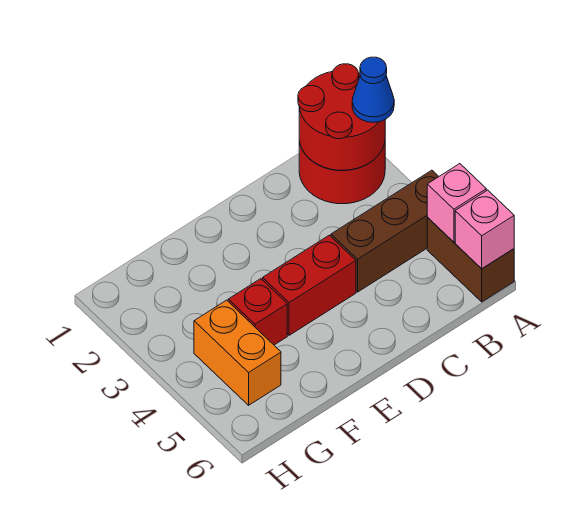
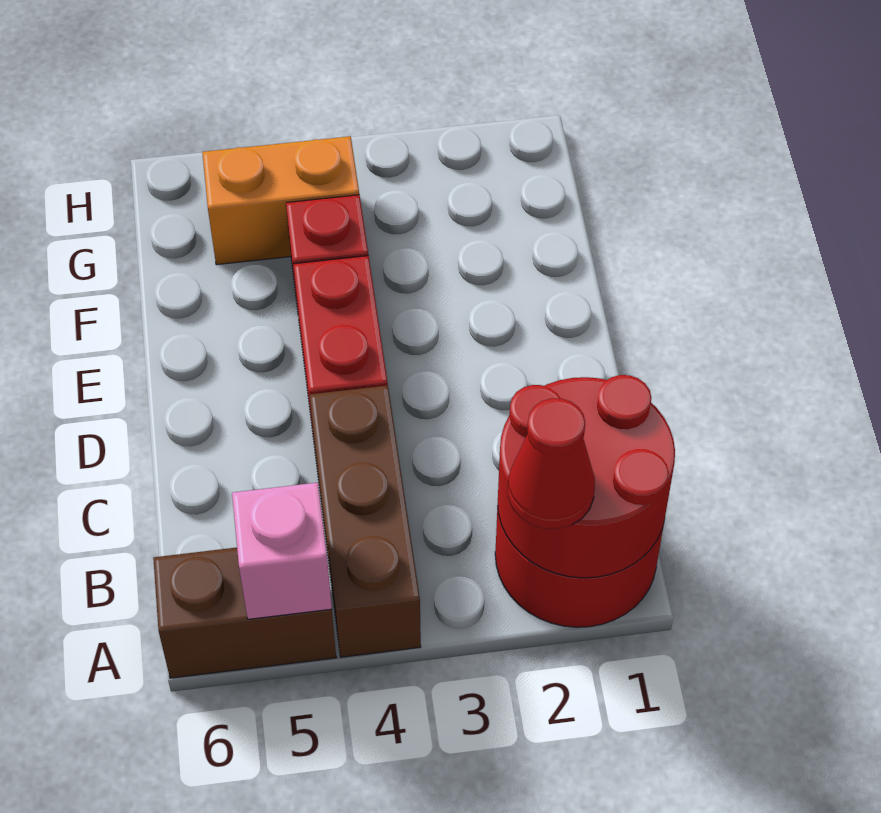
blue 1x1 cone [352,57,394,122] -> red 1x1 cone [508,398,595,529]
pink 1x1 brick [455,190,514,269] -> none

